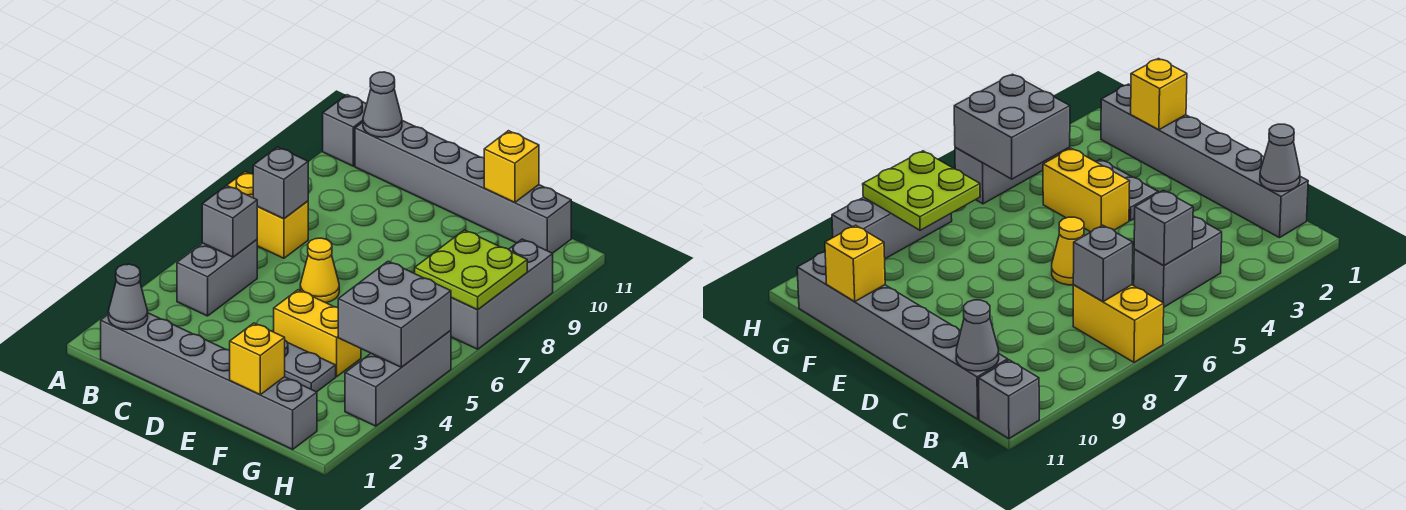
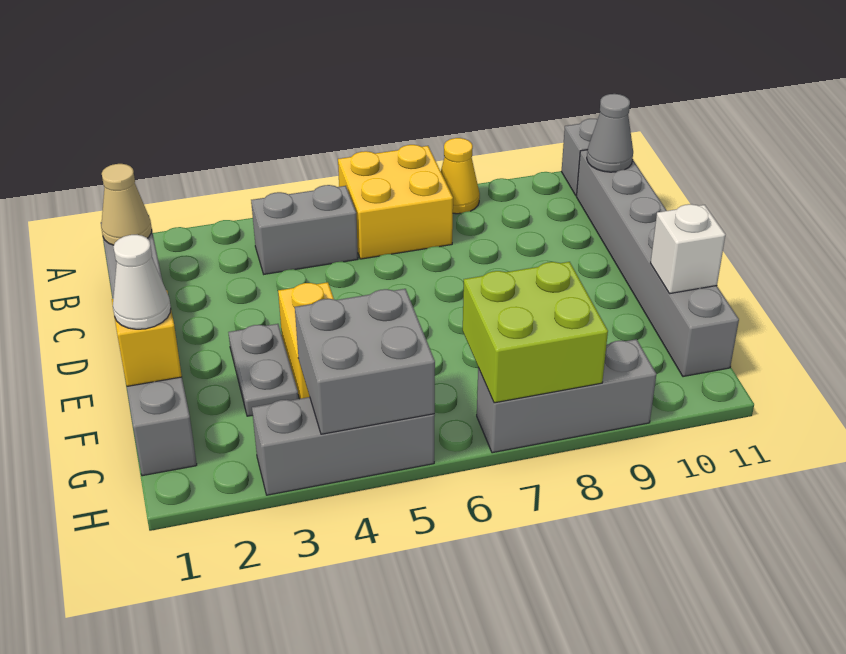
yellow 1x2 brick [227,172,308,258] -> yellow 2x2 brick [338,145,453,259]
grey 1x1 cone [108,264,148,330] -> tan 1x1 cone [101,164,152,245]
grey 1x1 brick [202,185,257,257] -> none
grey 1x1 brick [253,147,308,219] -> none
yellow 1x1 cone [300,238,339,303] -> yellow 1x1 cone moved to [441,138,480,214]
none -> white 1x1 cone [113,235,171,329]
yellow 1x1 brick [484,131,539,203] -> white 1x1 brick [651,204,726,294]
lime 2x2 plate [415,230,527,310] -> lime 2x2 brick [463,262,608,403]

